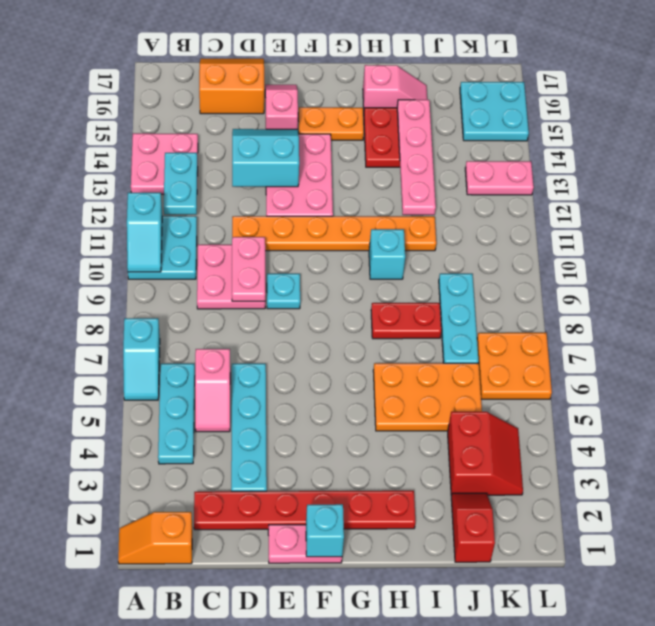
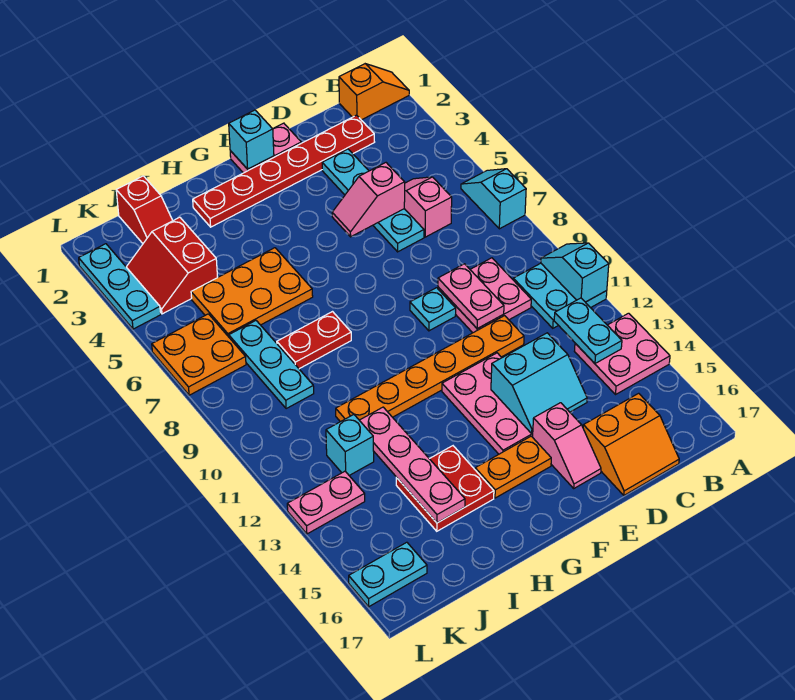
cyan 1x3 plate [158,364,195,464] -> cyan 1x3 plate moved to [79,244,161,329]
cyan 1x1 brick [369,229,405,279] -> cyan 1x1 brick moved to [326,415,374,475]
pink 1x2 slope [363,65,427,108] -> pink 1x2 slope moved to [332,163,405,237]
cyan 2x2 plate [460,82,529,141] -> cyan 1x2 plate [349,542,427,607]

